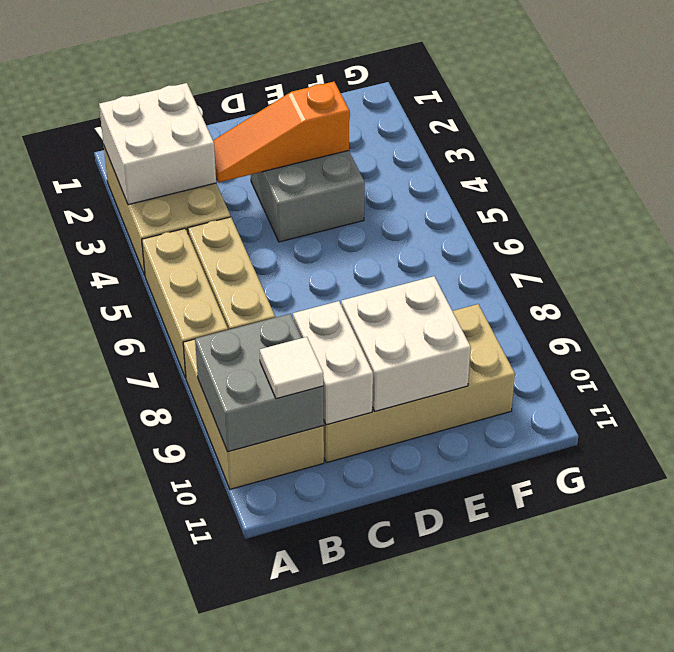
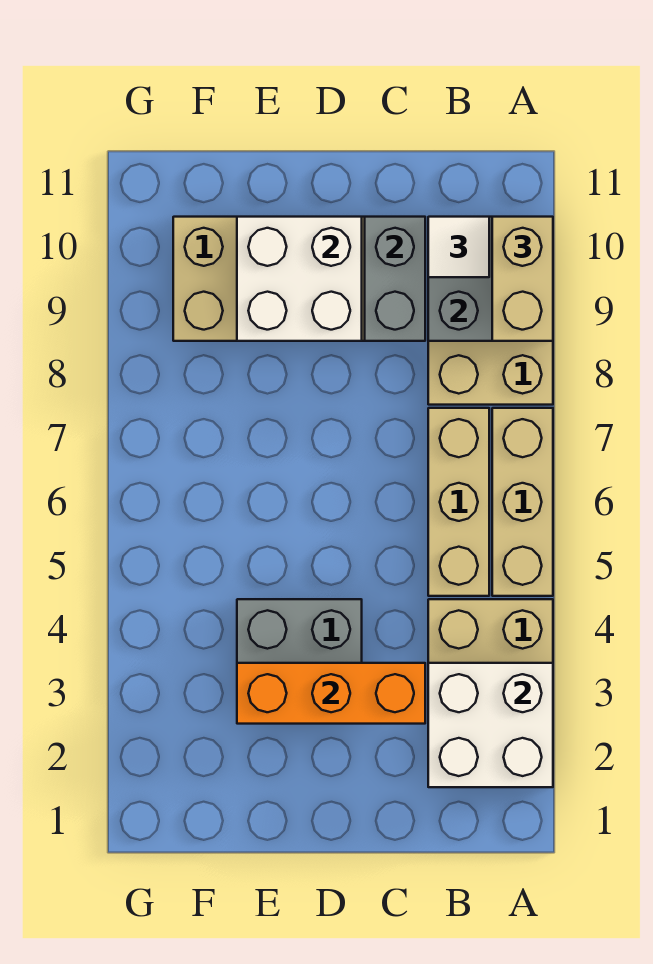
none -> tan 1x2 brick [492,217,553,341]
orange 1x3 slope [213,82,349,182] -> orange 1x3 brick [237,663,425,724]
white 1x2 brick [293,301,373,425] -> grey 1x2 brick [365,217,425,341]

